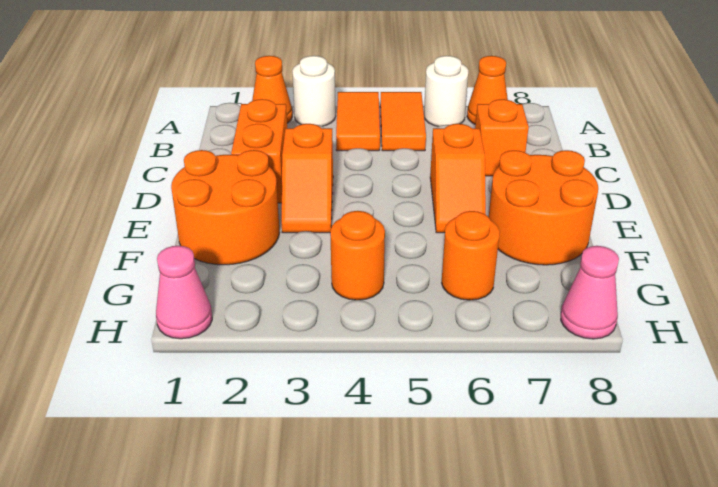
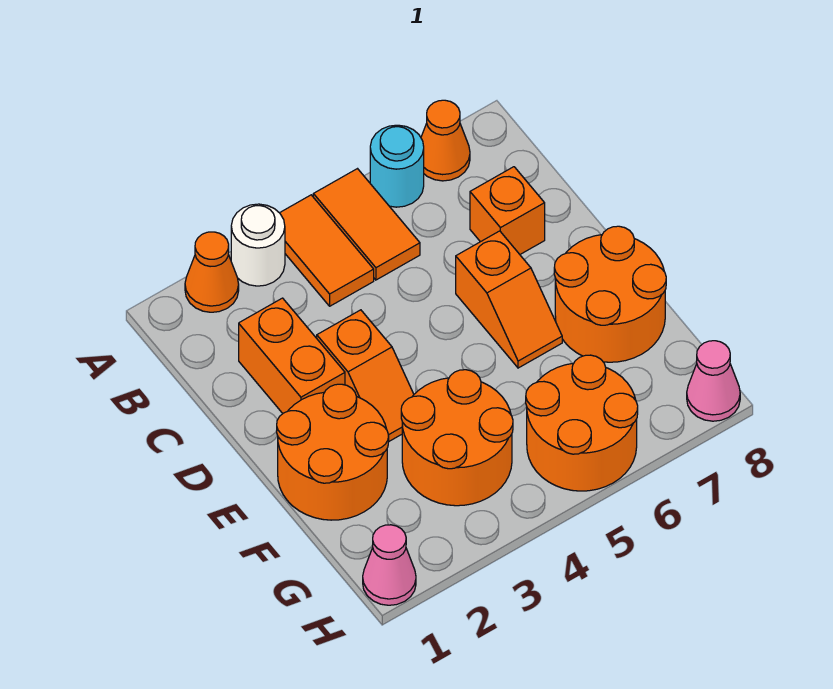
white 1x1 round brick [424,56,469,126] -> cyan 1x1 round brick [370,125,424,207]
orange 1x1 round brick [330,211,385,300] -> orange 2x2 round brick [401,370,513,506]
orange 1x1 round brick [442,211,500,300] -> orange 2x2 round brick [526,355,638,491]

